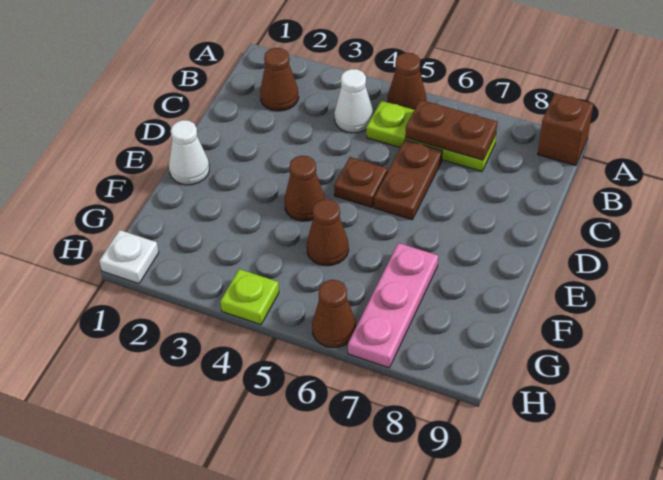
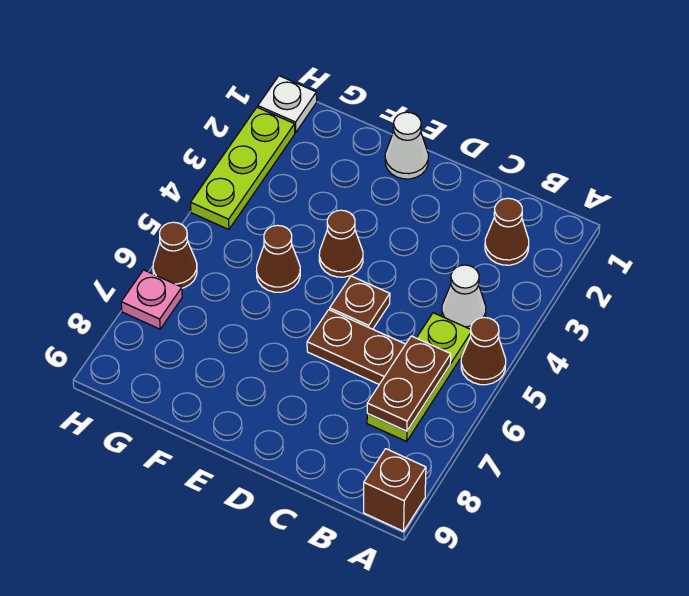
pink 1x3 plate [348,243,438,368] -> pink 1x1 plate [121,270,182,329]
lime 1x1 plate [220,269,279,325] -> lime 1x3 plate [191,107,295,229]

